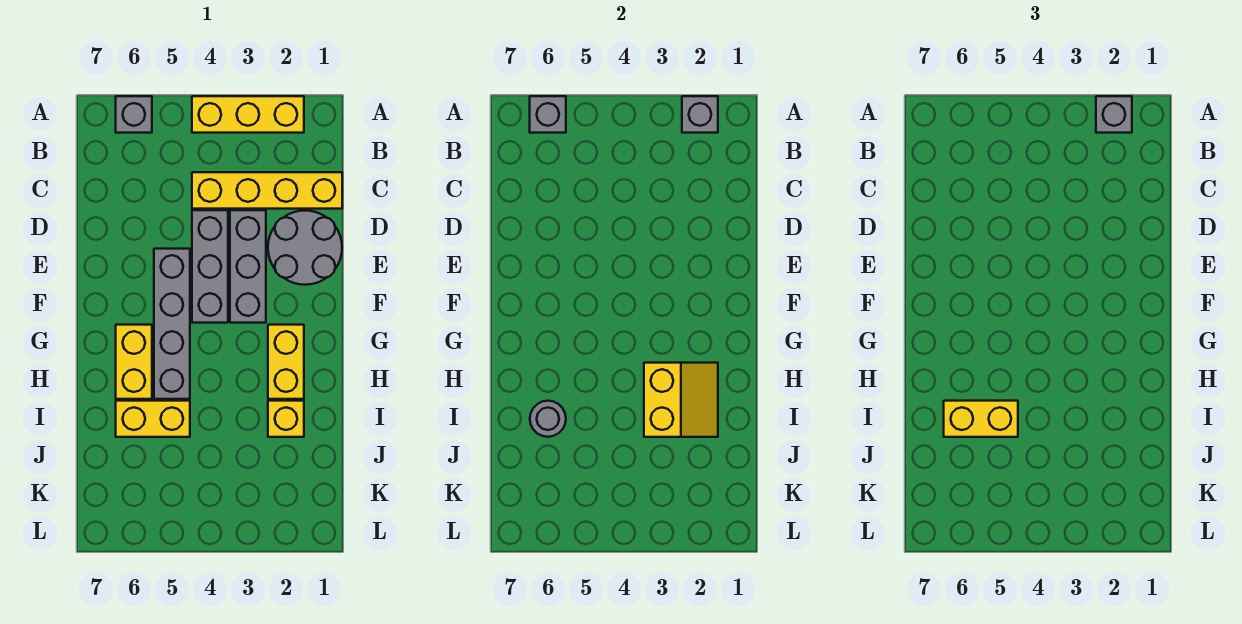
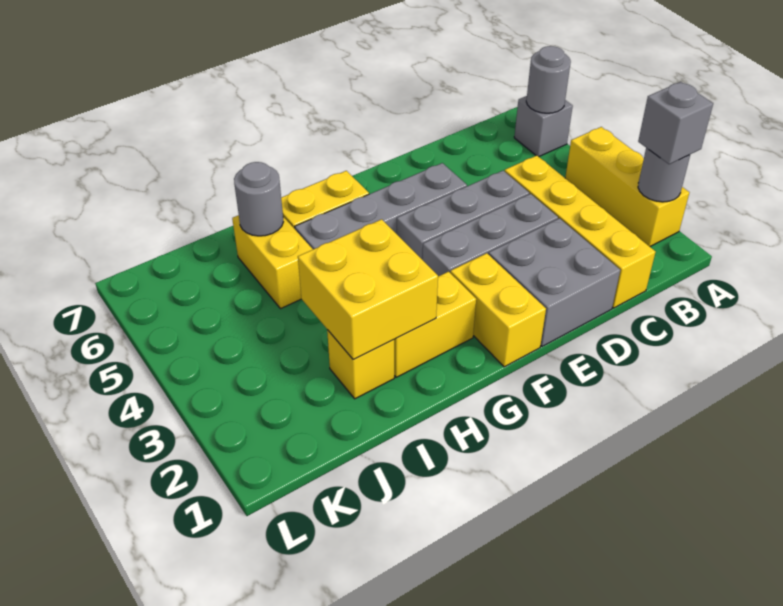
grey 1x1 brick [682,96,718,133] -> grey 1x1 round brick [638,148,690,202]
grey 1x1 brick [530,96,566,133] -> grey 1x1 round brick [526,46,571,113]
grey 2x2 round brick [268,211,342,285] -> grey 2x2 brick [489,218,620,346]
yellow 2x2 slope [644,363,718,437] -> yellow 2x2 brick [298,219,438,359]
yellow 1x2 brick [944,401,1018,437] -> yellow 1x2 brick moved to [450,253,546,367]

